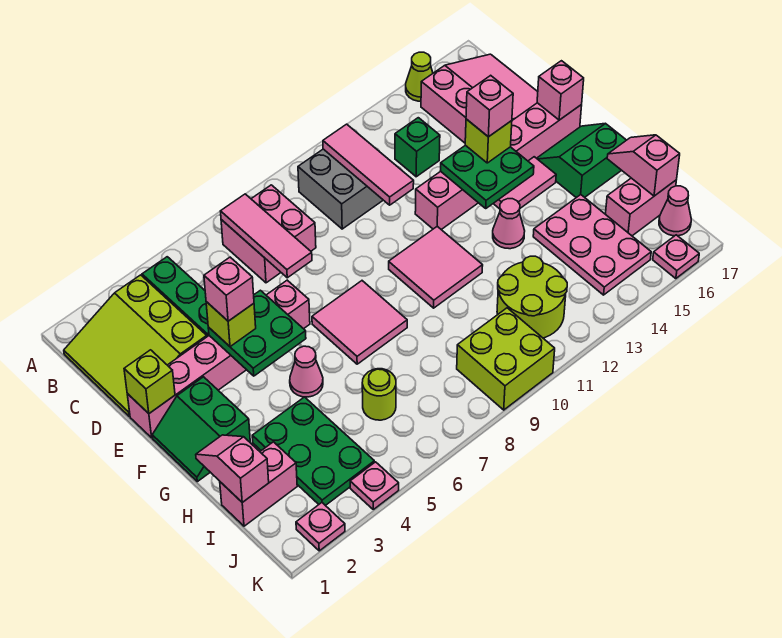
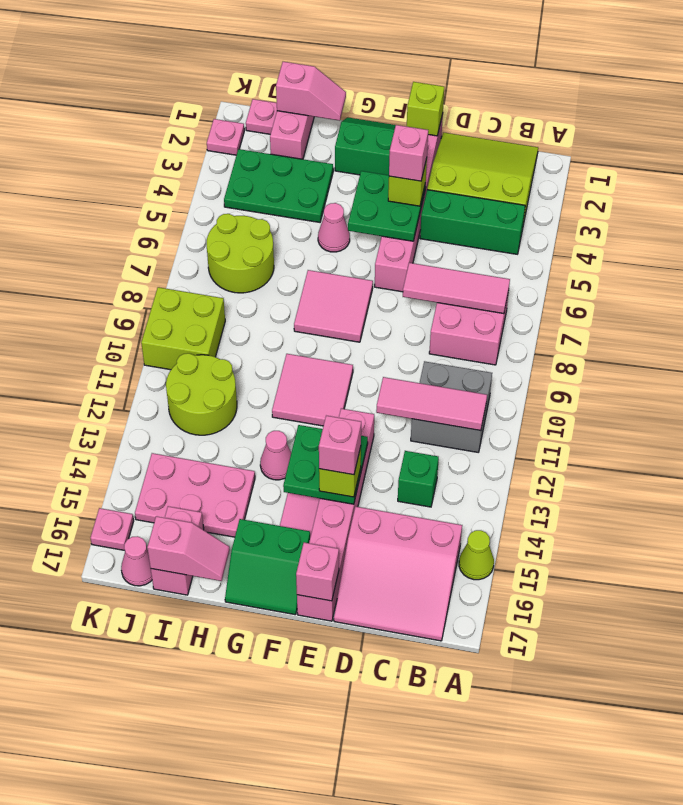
green 2x2 slope [537,123,626,198] -> green 2x2 slope turned to [225,519,310,615]
lime 1x1 round brick [362,369,396,420] -> lime 2x2 round brick [207,214,274,293]
pink 1x1 plate [350,462,399,509] -> pink 1x1 plate moved to [246,99,277,134]

